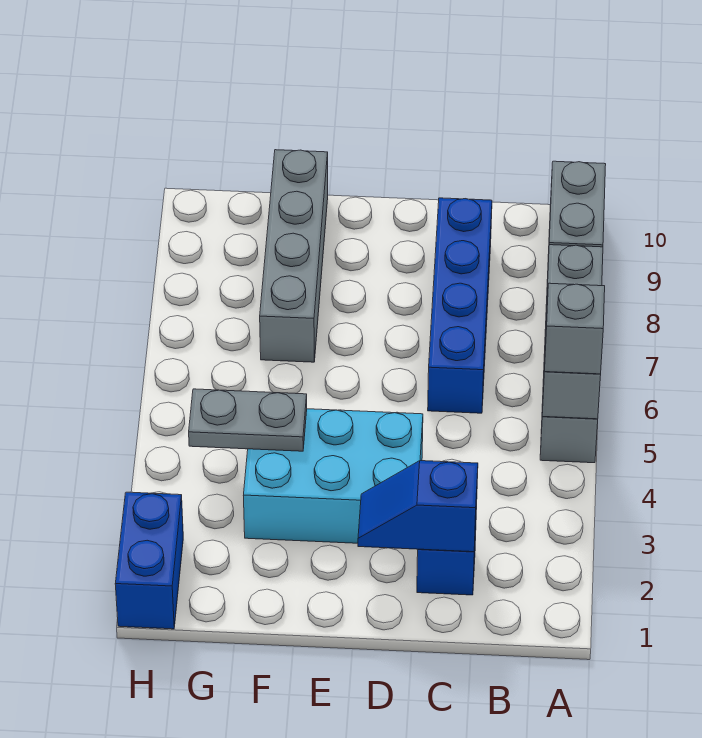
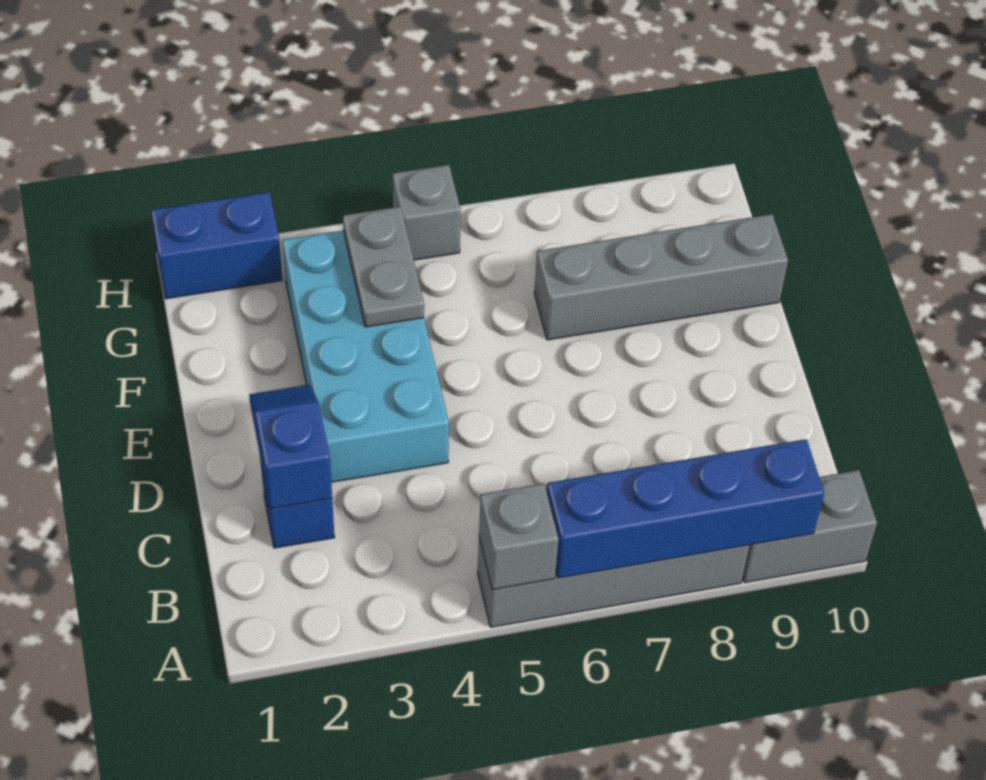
grey 1x1 brick [544,283,605,374] -> grey 1x1 brick moved to [393,165,461,260]
blue 1x4 brick [428,198,492,413] -> blue 1x4 brick moved to [547,439,824,578]
cyan 2x3 brick [244,409,423,543] -> cyan 2x4 brick [283,230,449,482]

